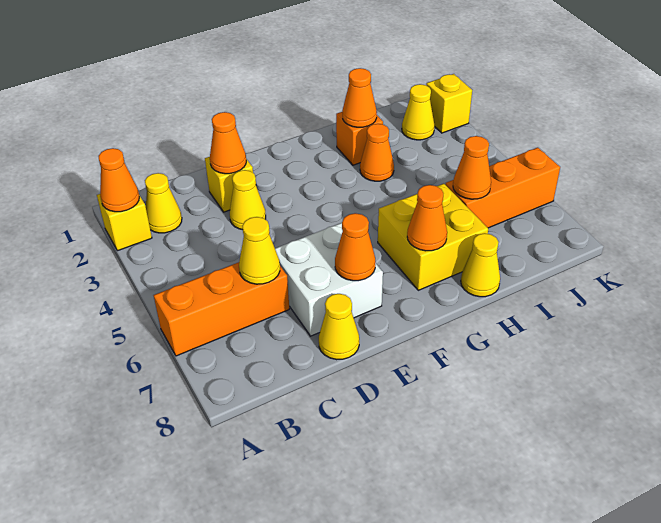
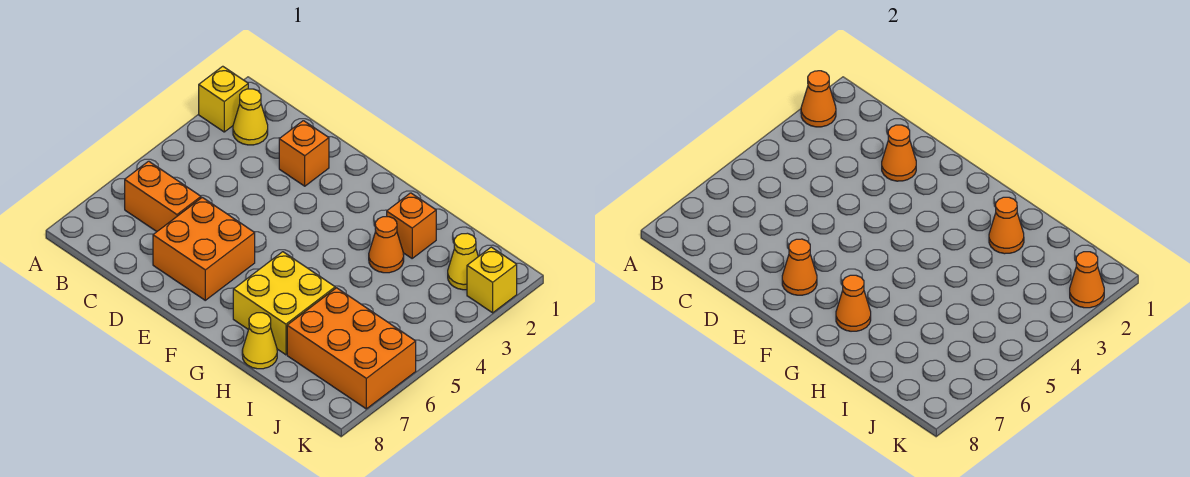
orange 1x3 brick [154,262,289,356] -> orange 1x2 brick [125,161,201,231]
yellow 1x1 cone [239,217,280,284] -> none
yellow 1x1 brick [205,157,253,212] -> orange 1x1 brick [279,121,329,186]
yellow 1x1 cone [230,170,266,230] -> none
white 2x2 brick [275,223,383,336] -> orange 2x2 brick [153,197,255,300]
yellow 1x1 cone [319,294,359,360] -> none
orange 1x3 brick [445,148,560,228] -> orange 2x3 brick [287,288,416,409]
orange 1x1 cone [453,136,491,199] -> orange 1x1 cone moved to [1070,252,1104,308]

